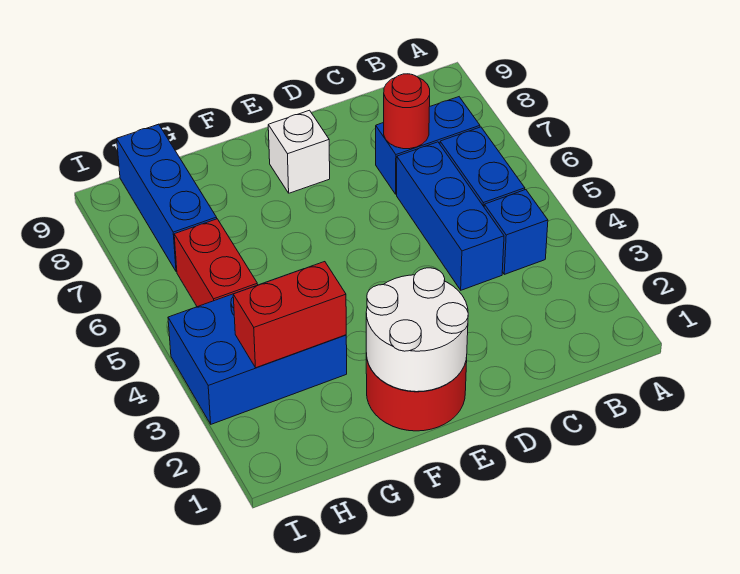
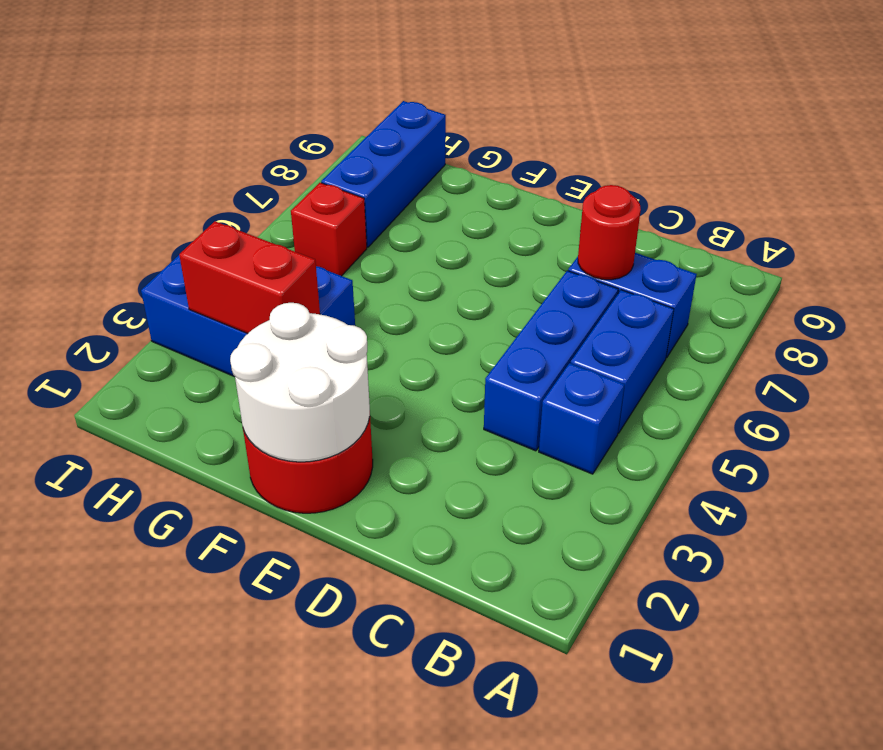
white 1x1 brick [268,110,330,193] -> none
red 1x2 brick [174,219,258,307] -> red 1x1 brick [291,183,367,276]

